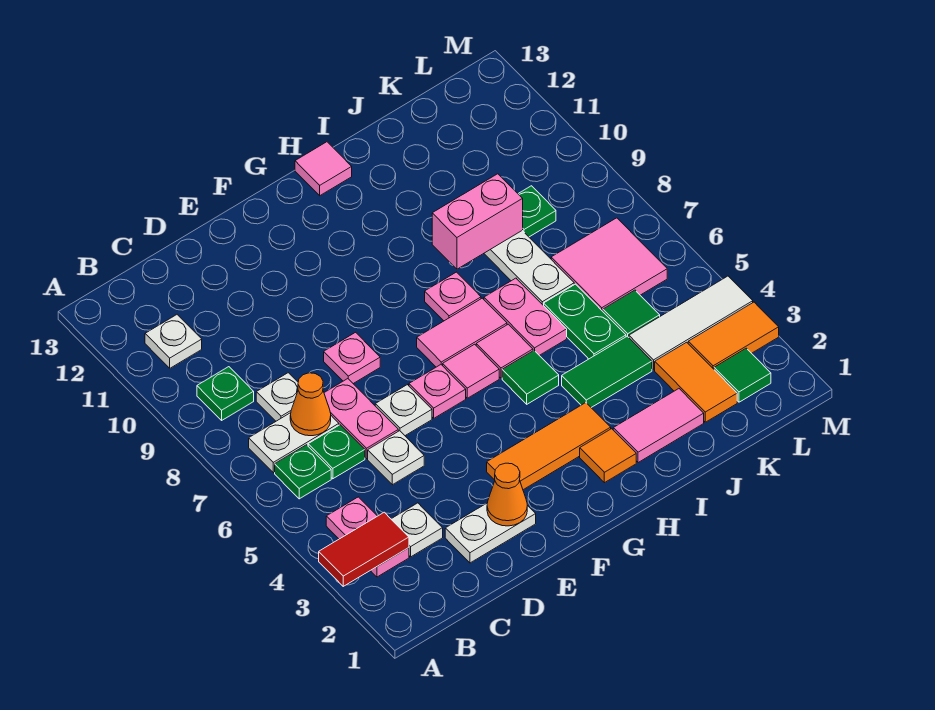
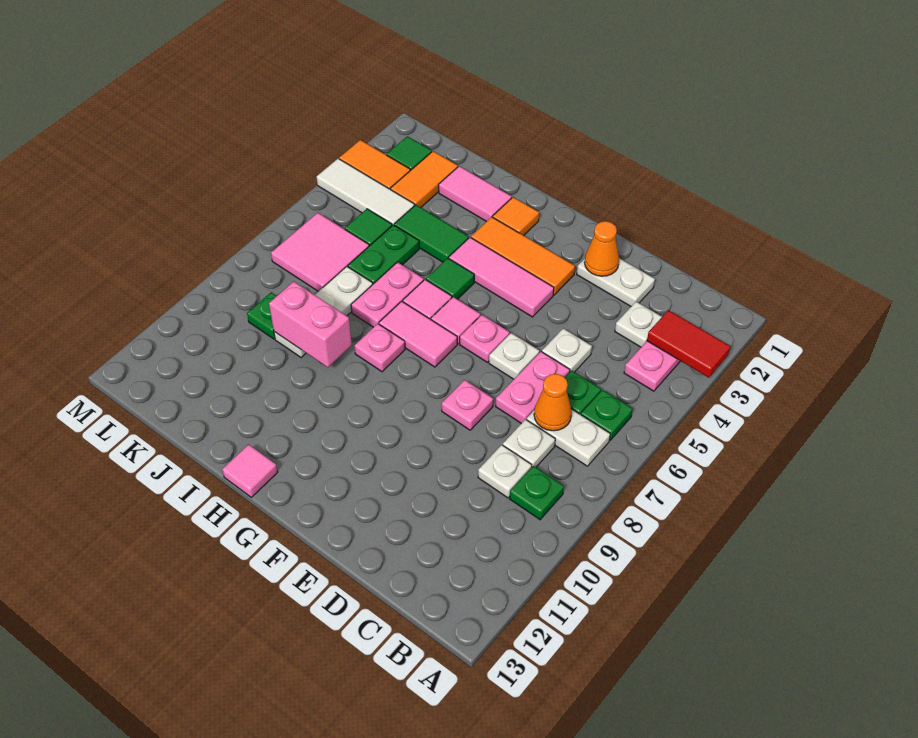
white 1x1 plate [145,315,202,368] -> white 1x1 plate moved to [478,445,532,498]
none -> pink 1x3 tile [449,237,554,317]

